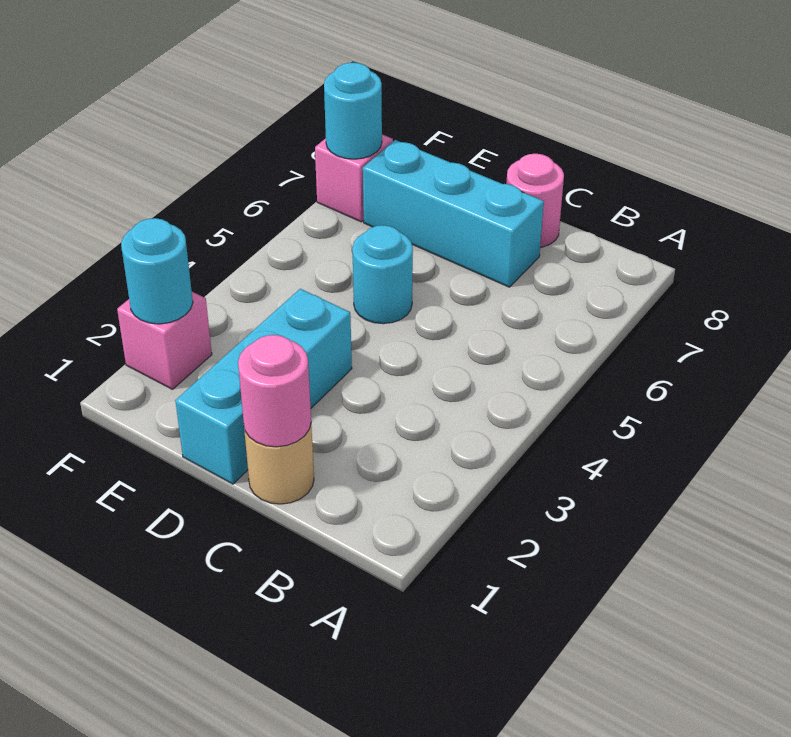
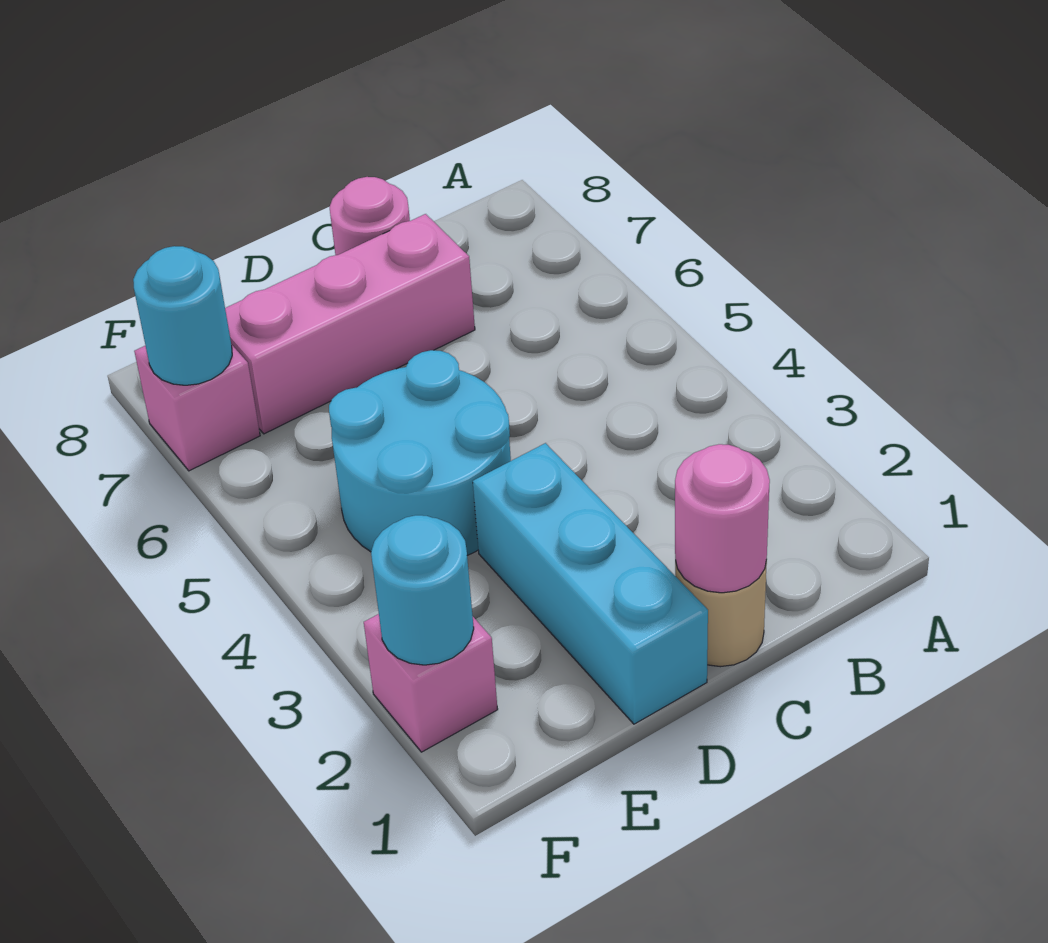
cyan 1x3 brick [363,140,544,287] -> pink 1x3 brick [225,214,475,434]
cyan 1x1 round brick [352,225,413,324] -> cyan 2x2 round brick [329,350,511,555]

